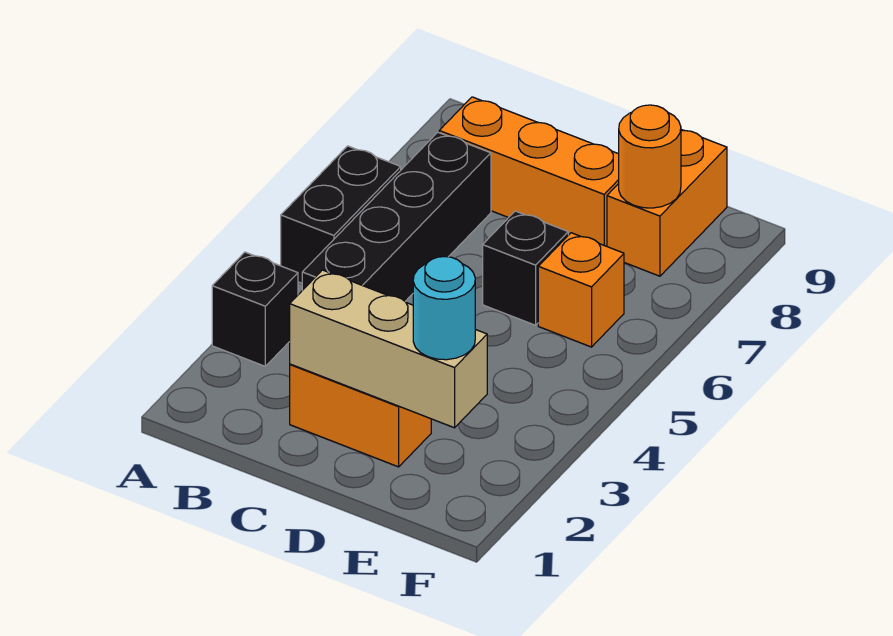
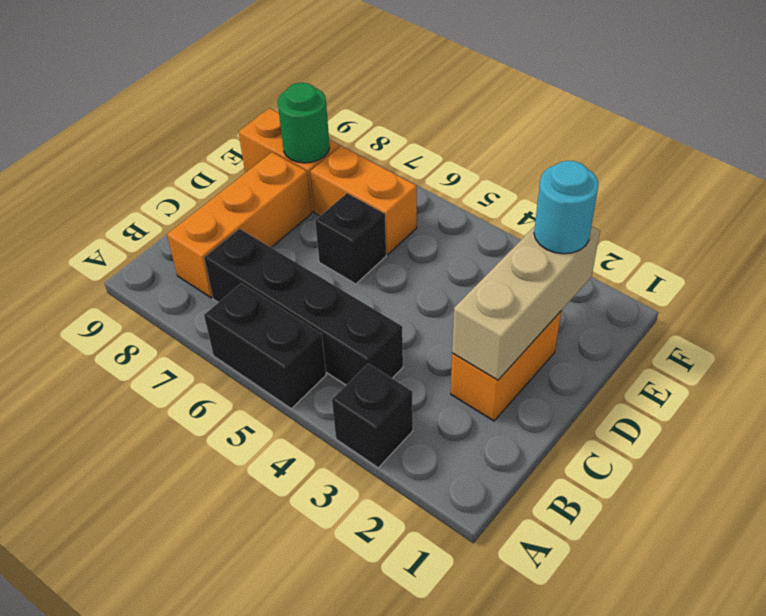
orange 1x1 brick [538,233,624,347] -> orange 1x2 brick [311,146,417,255]
orange 1x1 round brick [619,105,681,208] -> green 1x1 round brick [278,83,330,163]

